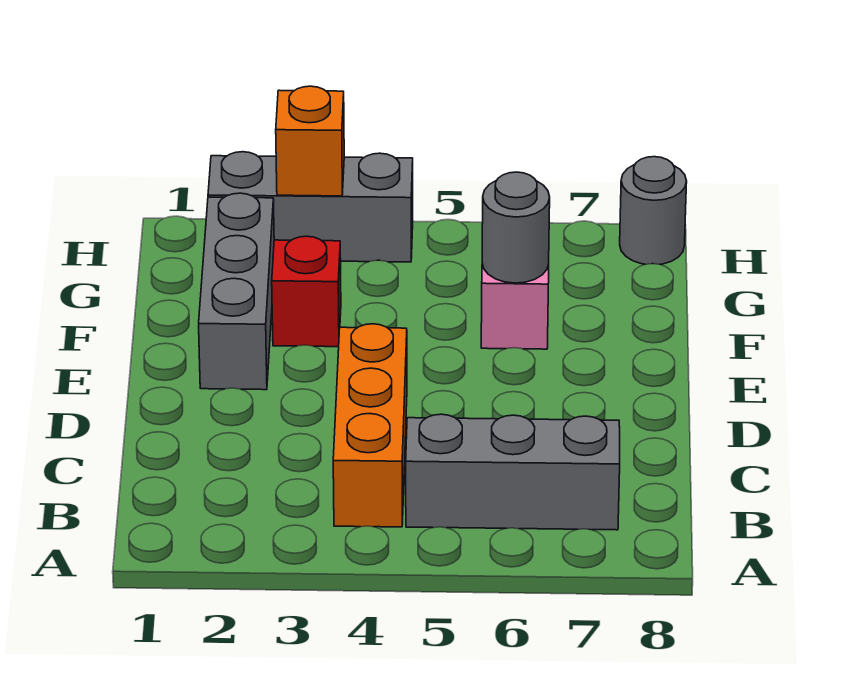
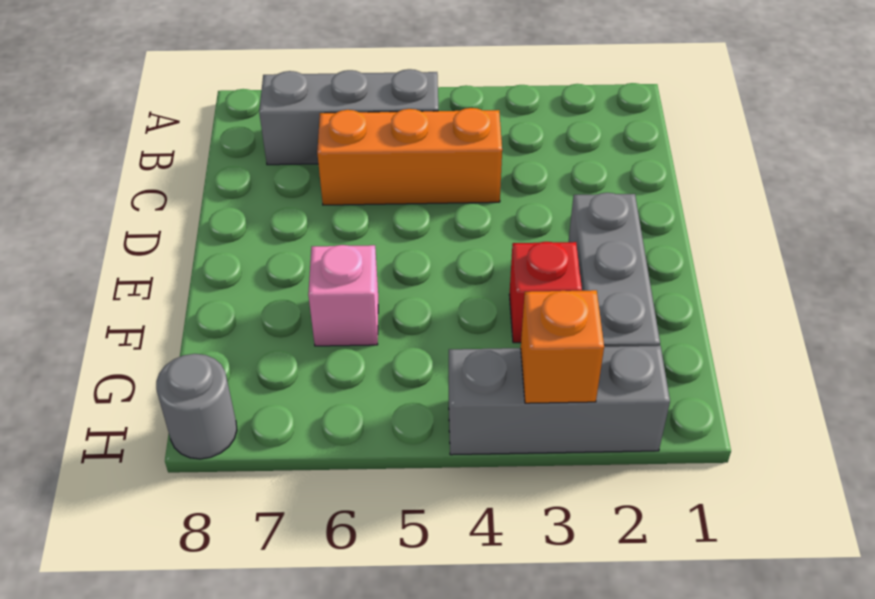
orange 1x3 brick [333,324,407,527] -> orange 1x3 brick turned to [317,108,502,205]
grey 1x1 round brick [482,172,550,283] -> none

